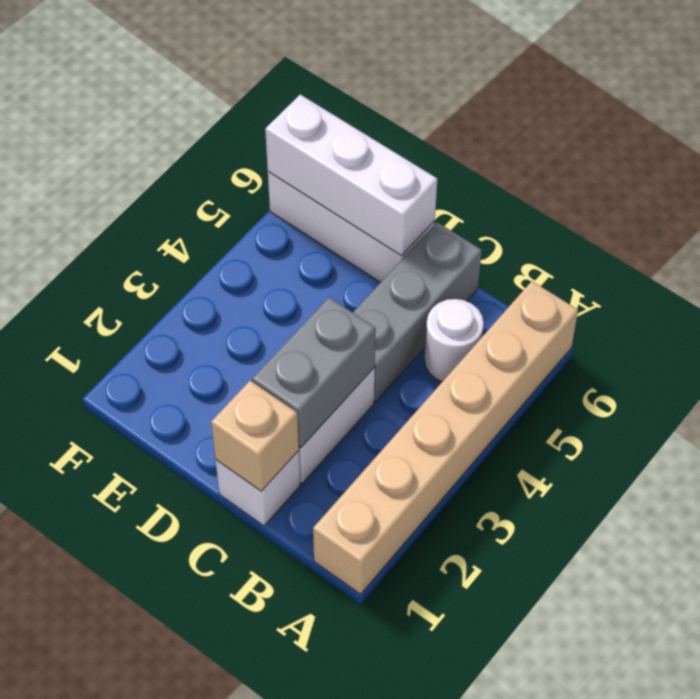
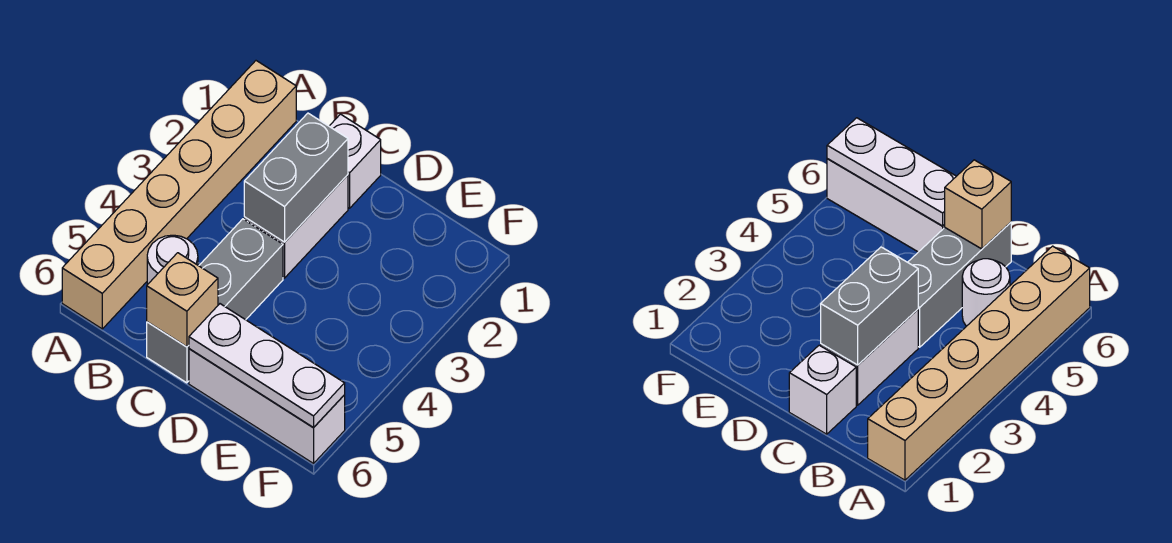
tan 1x1 brick [211,381,299,491] -> tan 1x1 brick moved to [147,253,218,347]
white 1x3 brick [265,95,437,256] -> white 1x3 plate [189,304,345,428]

